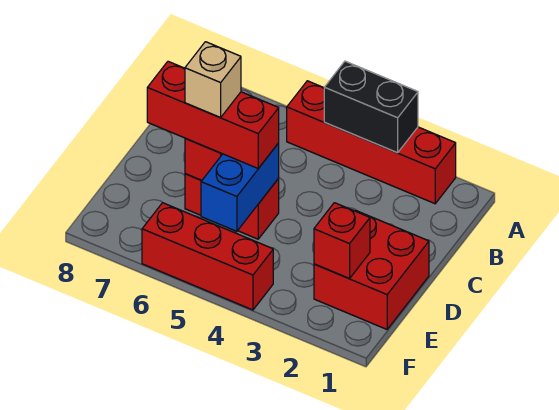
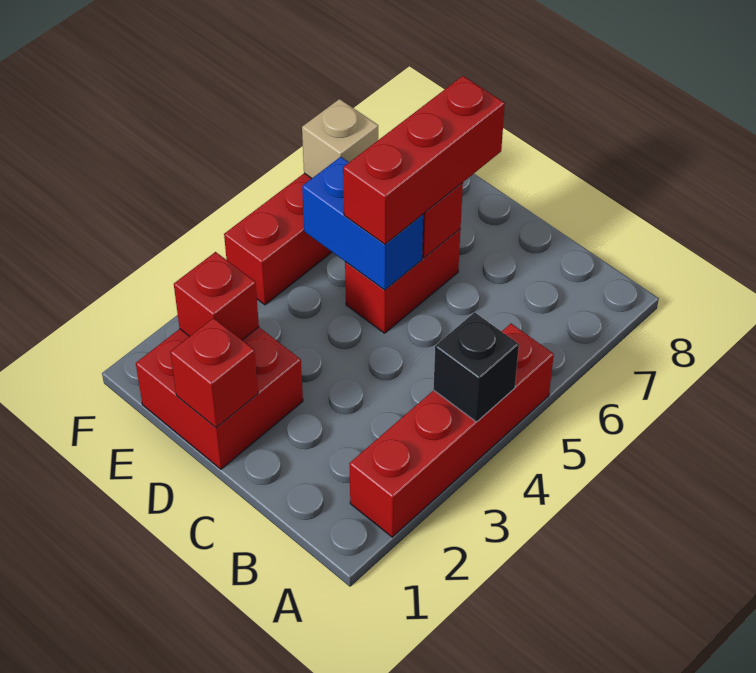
black 1x2 brick [324,61,418,153] -> black 1x1 brick [433,312,519,422]
none -> red 1x1 brick [170,318,258,428]
tan 1x1 brick [185,42,241,118] -> tan 1x1 brick moved to [302,99,378,178]

